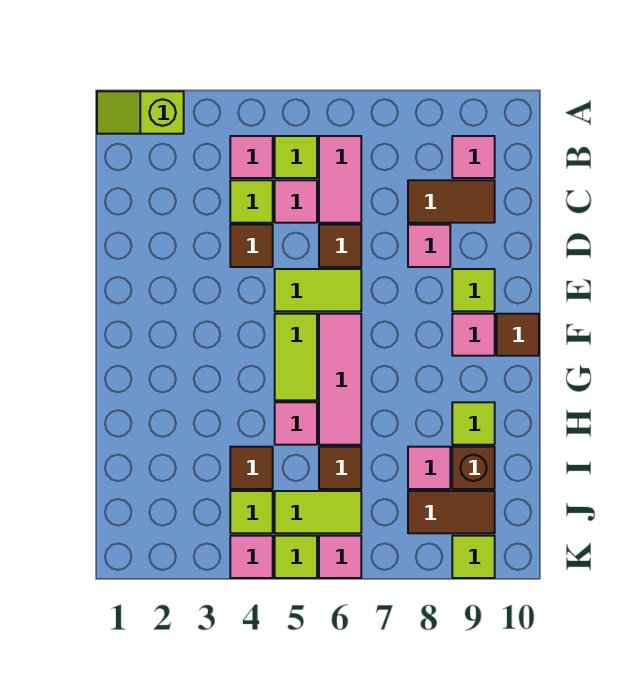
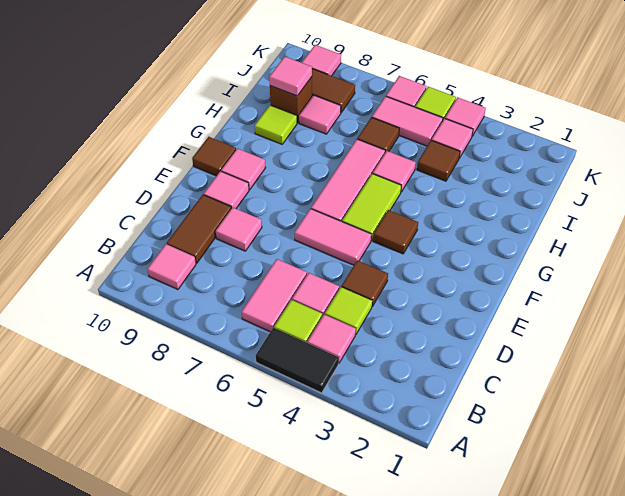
lime 1x2 slope [97,91,184,134] -> none
none -> black 1x2 tile [256,328,339,393]
brown 1x2 tile [408,180,495,223] -> brown 1x2 tile turned to [167,195,231,263]
brown 1x1 tile [319,225,361,267] -> brown 1x1 tile moved to [373,210,418,254]
lime 1x2 tile [275,269,361,311] -> pink 1x2 tile [295,209,371,265]
lime 1x1 tile [452,269,495,311] -> pink 1x1 tile [204,171,249,209]
none -> pink 1x1 tile [269,57,312,96]
lime 1x1 tile [230,491,273,533] -> pink 1x1 tile [432,119,473,158]
lime 1x2 tile [275,491,361,533] -> pink 1x2 tile [372,96,443,146]
lime 1x1 tile [452,536,495,578] -> pink 1x1 tile [302,45,341,76]

